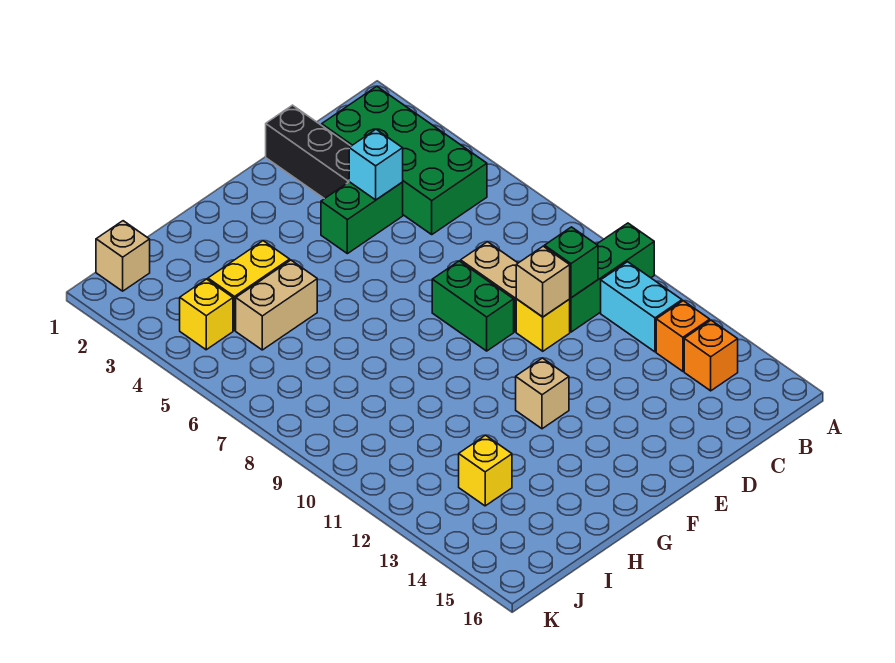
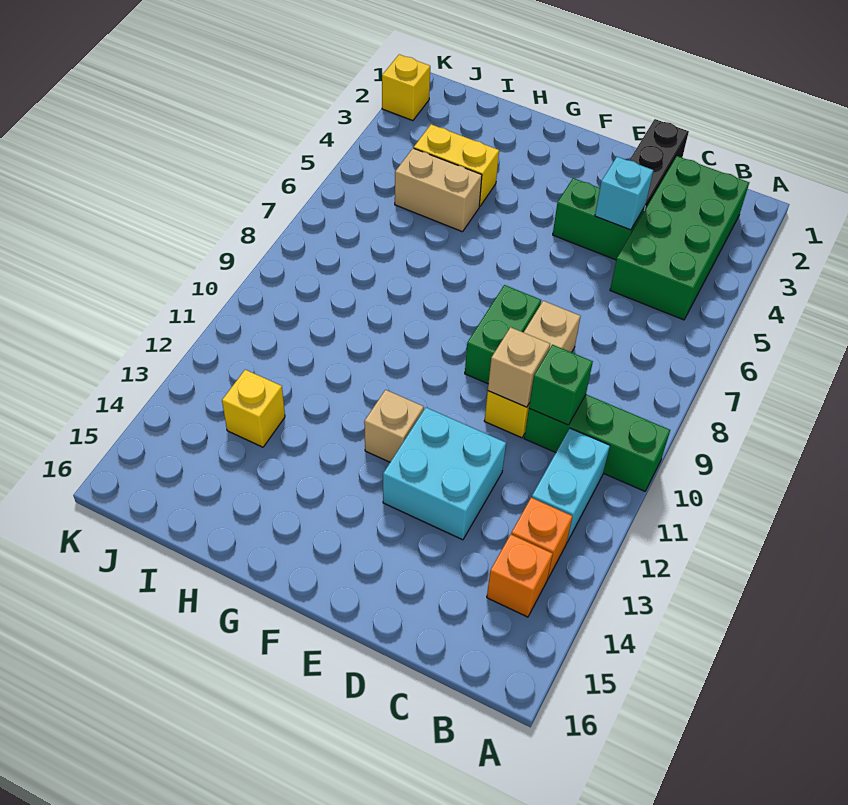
none -> cyan 2x2 brick [383,408,506,540]
tan 1x1 brick [96,221,150,291] -> none
yellow 1x1 brick [180,279,233,350] -> yellow 1x1 brick moved to [382,54,430,121]

